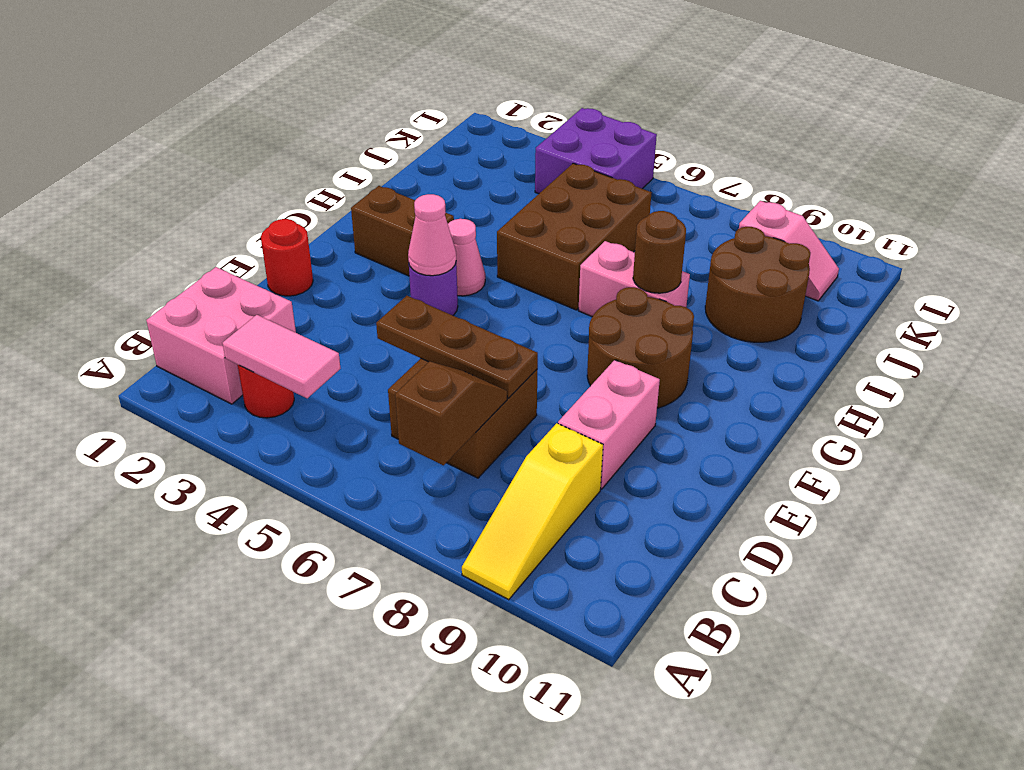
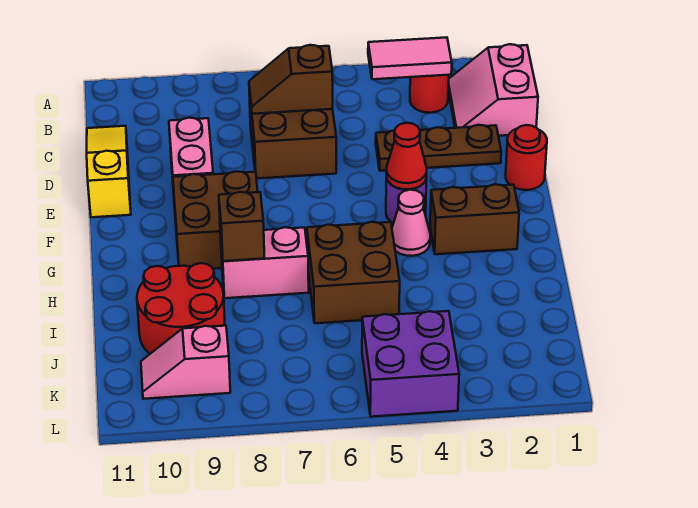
yellow 1x3 slope [462,423,603,600] -> yellow 1x3 slope moved to [87,126,131,217]
pink 2x2 brick [146,267,296,404] -> pink 2x2 slope [448,44,538,136]
brown 1x2 slope [395,361,507,465] -> brown 1x2 slope turned to [249,45,333,114]
brown 1x3 plate [376,296,538,398] -> brown 1x3 plate moved to [376,125,501,171]
pink 1x1 cone [408,194,456,276] -> red 1x1 cone [386,123,427,189]
brown 2x2 round brick [587,287,694,408] -> brown 2x2 brick [173,171,258,269]
brown 2x3 brick [497,163,651,310] -> brown 2x2 brick [307,222,400,323]
brown 1x1 round brick [633,211,686,293] -> brown 1x1 brick [219,192,264,261]
brown 2x2 round brick [705,227,810,342] -> red 2x2 round brick [137,263,225,354]

